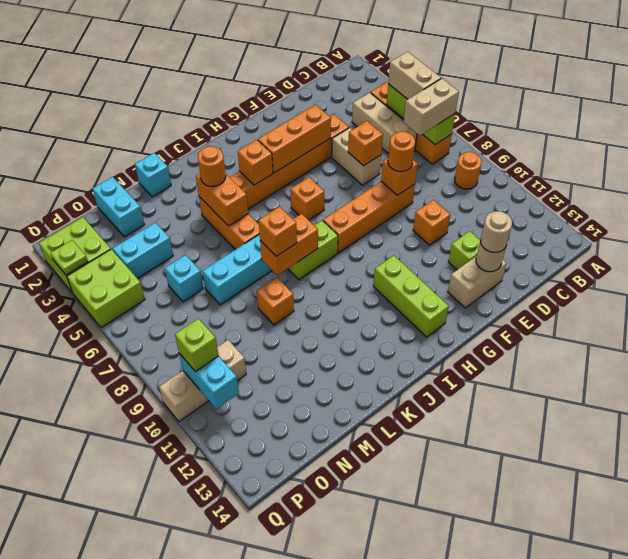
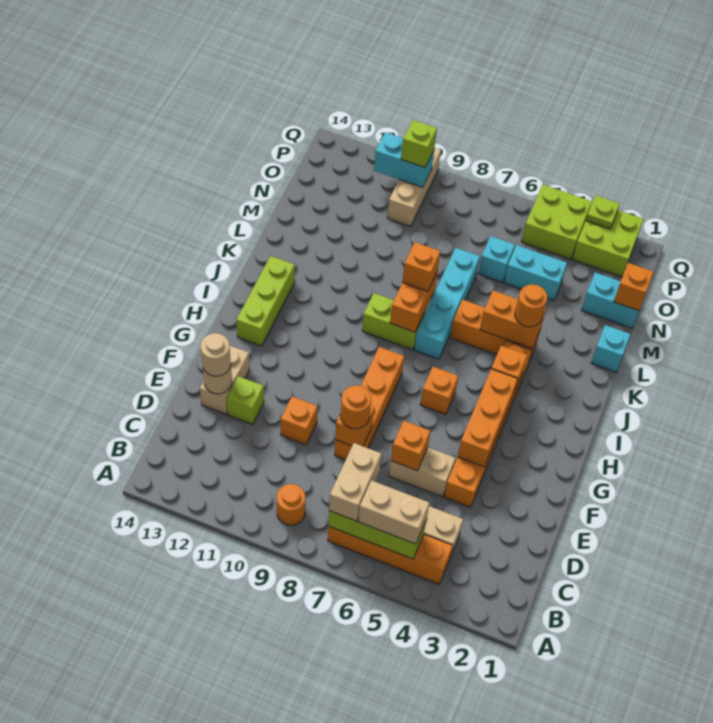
lime 1x3 brick [373,255,449,337] -> lime 1x3 brick turned to [236,256,295,346]
lime 1x2 brick [288,220,338,280] -> lime 1x2 brick turned to [362,293,425,350]
orange 1x1 brick [257,278,294,325] -> orange 1x1 brick moved to [614,263,653,311]
cyan 1x2 brick [113,223,173,279] -> cyan 1x2 brick turned to [504,245,567,301]

